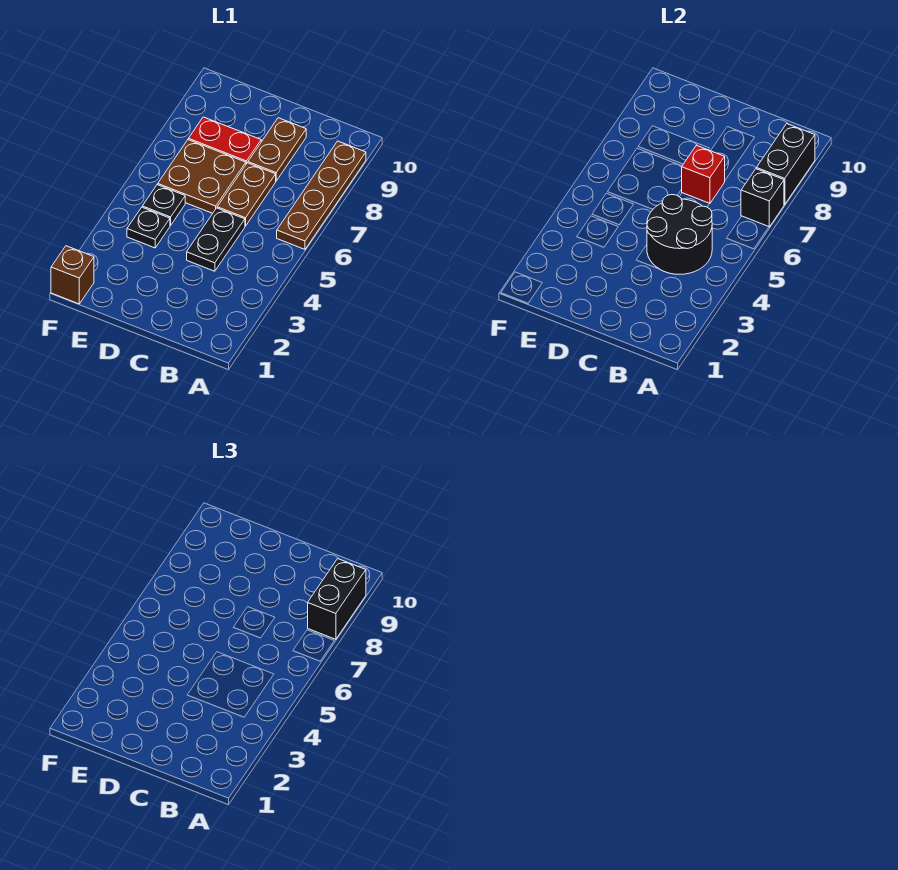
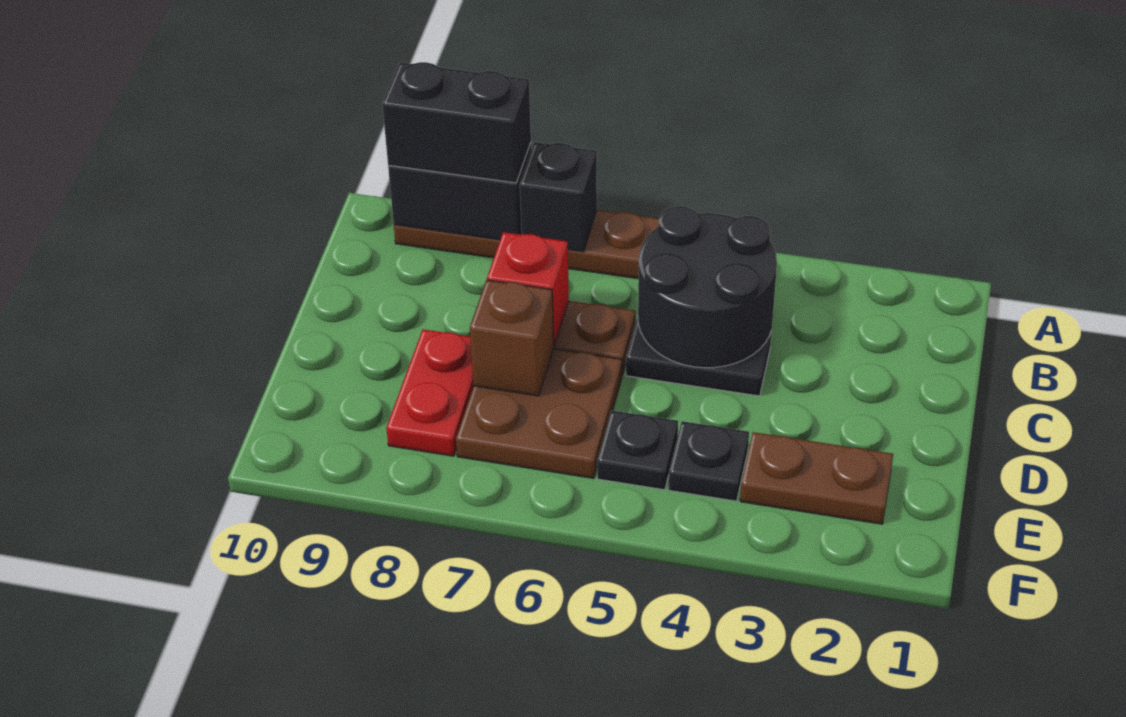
brown 1x2 plate [248,118,306,181] -> brown 1x2 plate moved to [740,432,893,524]
brown 1x1 brick [51,246,94,304] -> brown 1x1 brick moved to [470,280,554,396]

